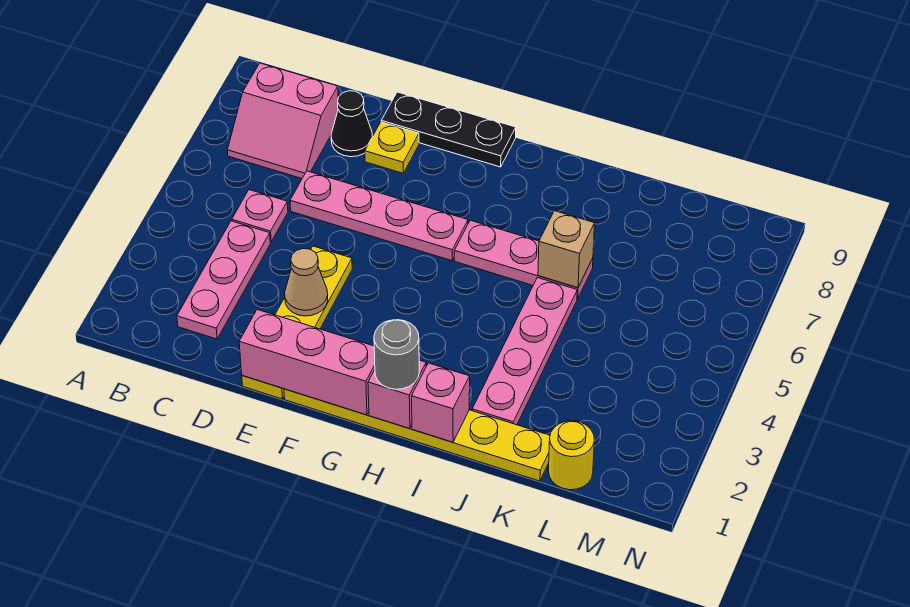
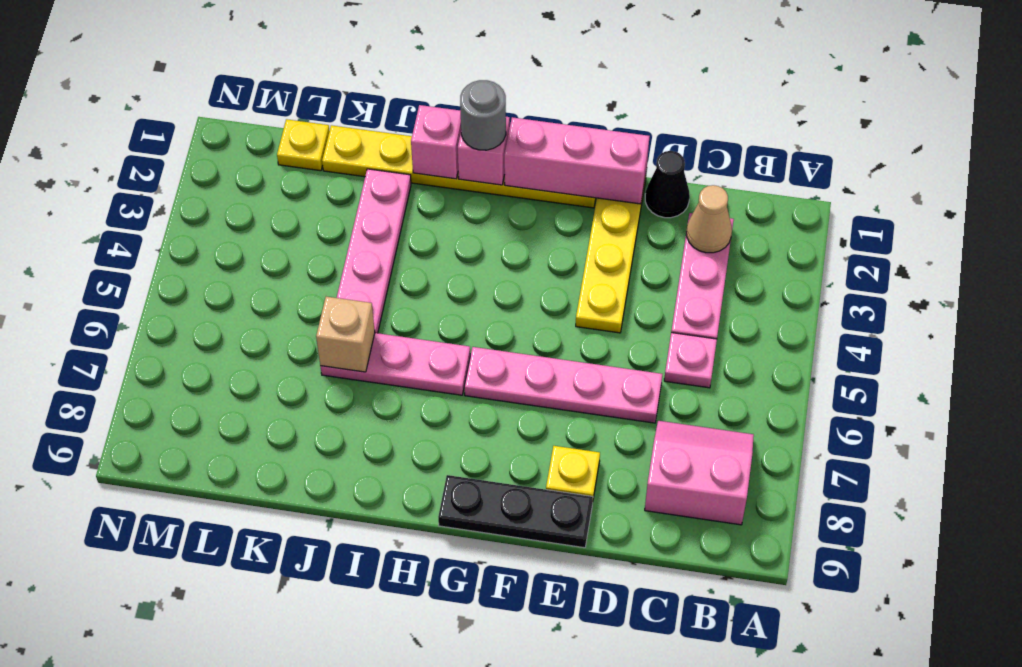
black 1x1 cone [331,91,372,157] -> black 1x1 cone moved to [645,151,690,218]
tan 1x1 cone [285,249,328,316] -> tan 1x1 cone moved to [687,185,732,253]
yellow 1x1 round brick [549,421,594,490] -> yellow 1x1 plate [277,119,329,171]

